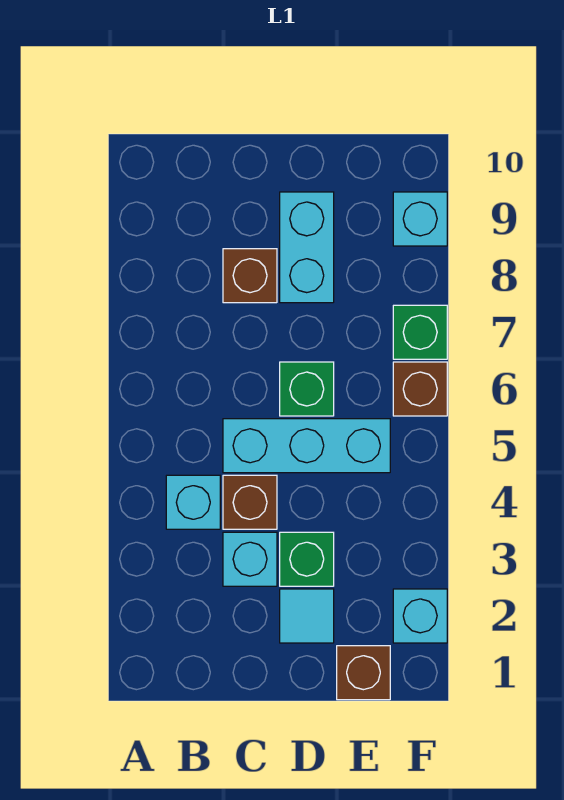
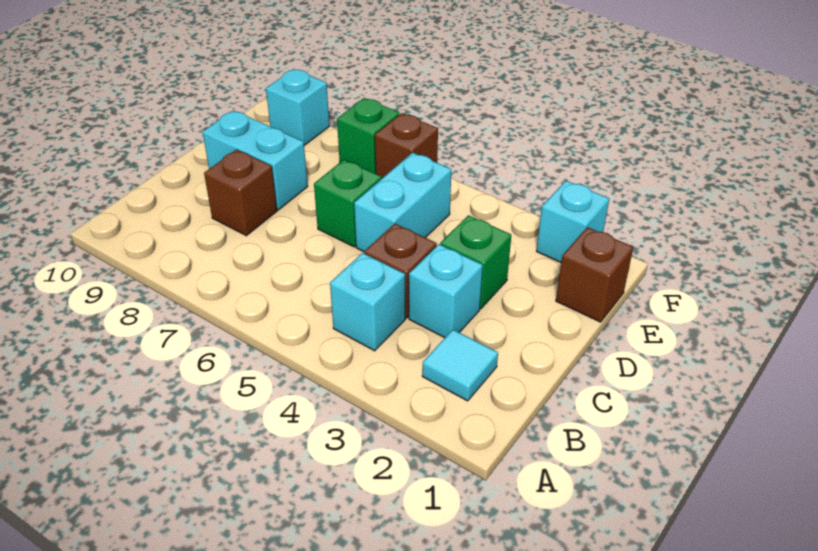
cyan 1x3 brick [223,419,390,473] -> cyan 1x2 brick [354,153,451,252]
cyan 1x1 tile [280,589,334,643] -> cyan 1x1 tile moved to [422,330,498,401]

